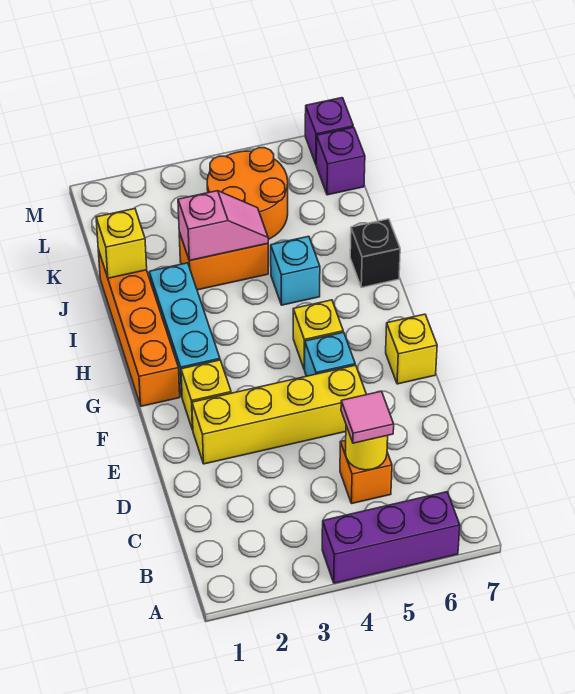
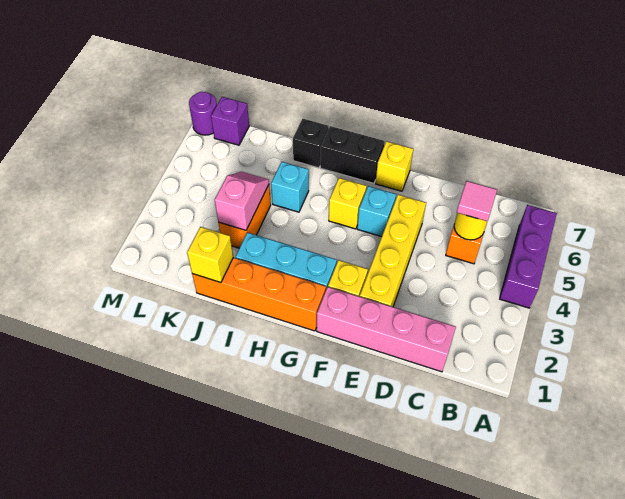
none -> pink 1x4 brick [317,287,456,372]
none -> black 1x2 brick [320,126,385,183]
orange 2x2 round brick [207,148,288,239] -> none
purple 1x1 brick [305,98,353,164] -> purple 1x1 round brick [189,92,217,135]

